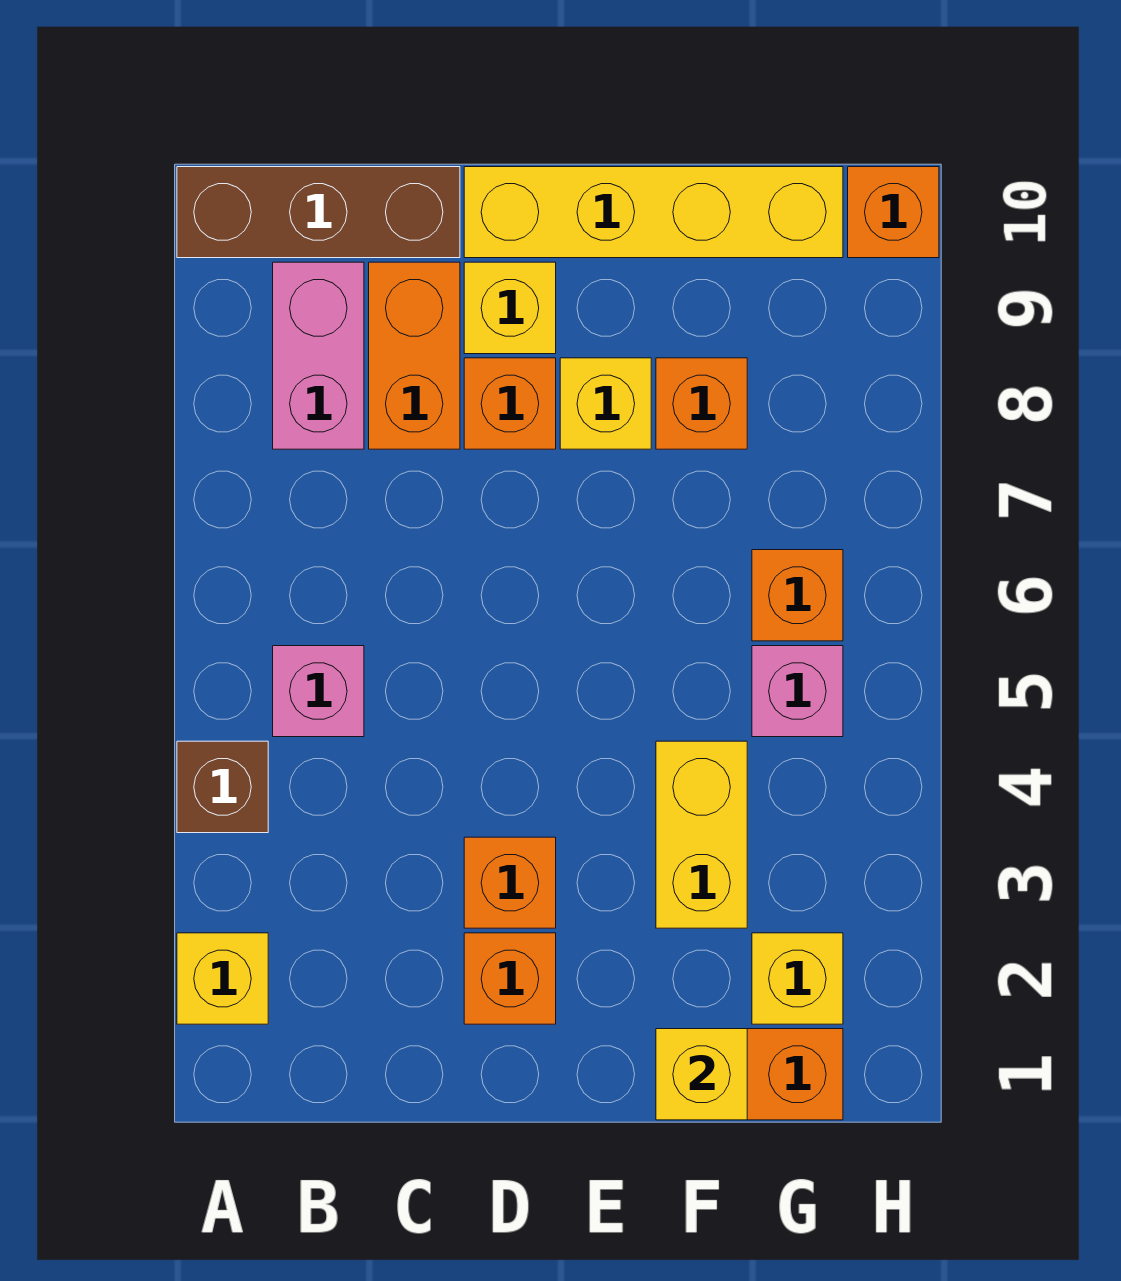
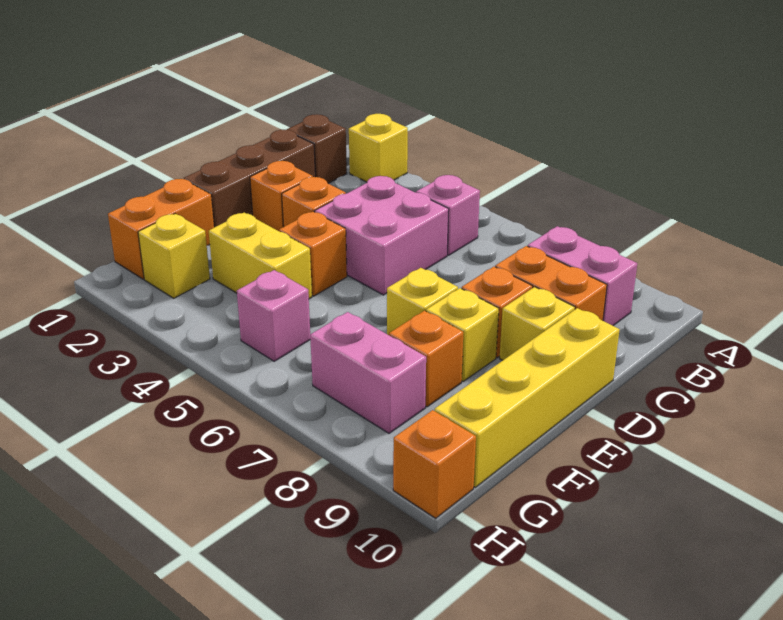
brown 1x1 brick [177,741,268,833] -> brown 1x1 brick moved to [287,114,347,184]
brown 1x3 brick [177,167,460,258] -> brown 1x3 brick moved to [184,130,315,227]
none -> pink 2x2 brick [315,176,449,295]
yellow 1x1 brick [656,1029,747,1120] -> yellow 1x1 brick moved to [387,268,458,335]
orange 1x1 brick [752,550,843,641] -> orange 1x1 brick moved to [279,212,347,296]
none -> pink 1x2 brick [310,312,426,433]

